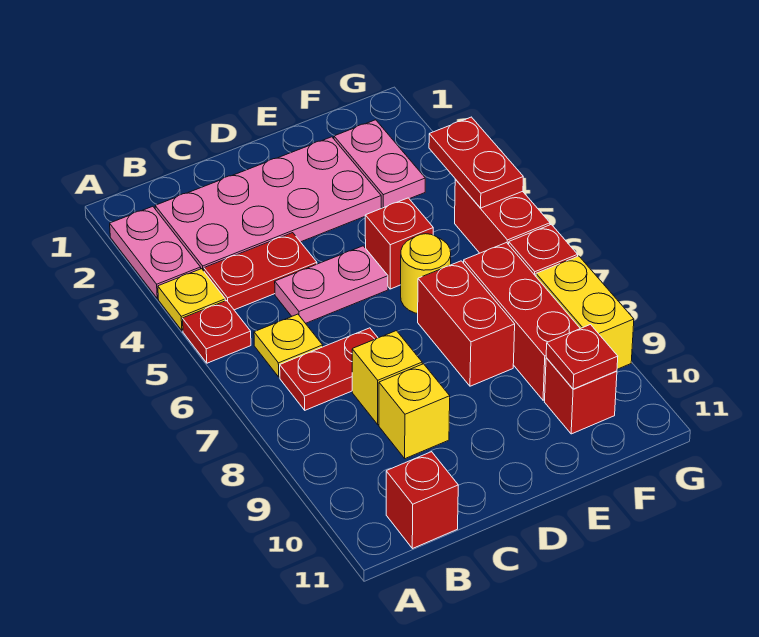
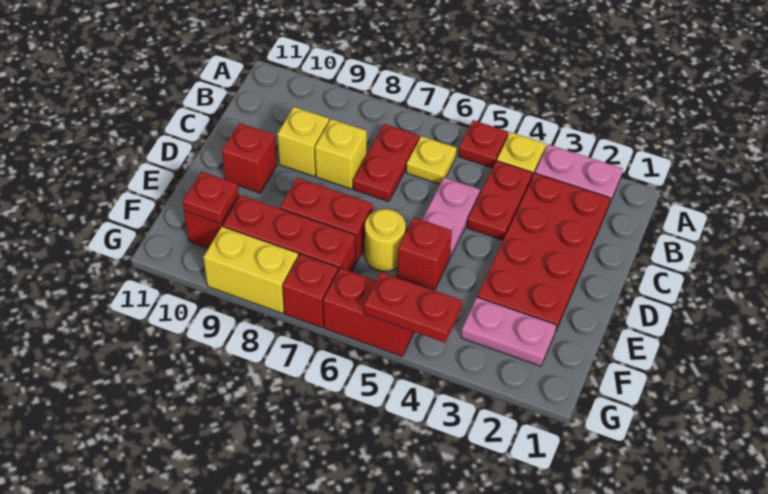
pink 2x4 plate [155,137,381,271] -> red 2x4 plate [477,173,610,332]
red 1x1 brick [386,452,458,549] -> red 1x1 brick moved to [222,123,277,193]

